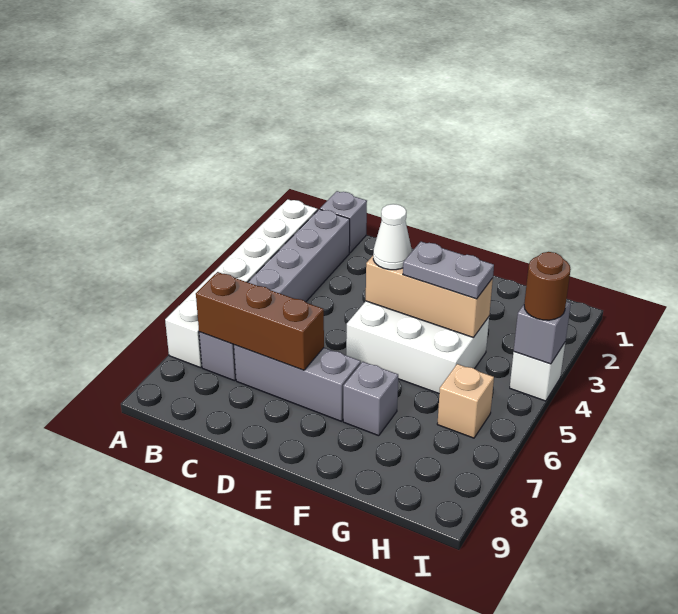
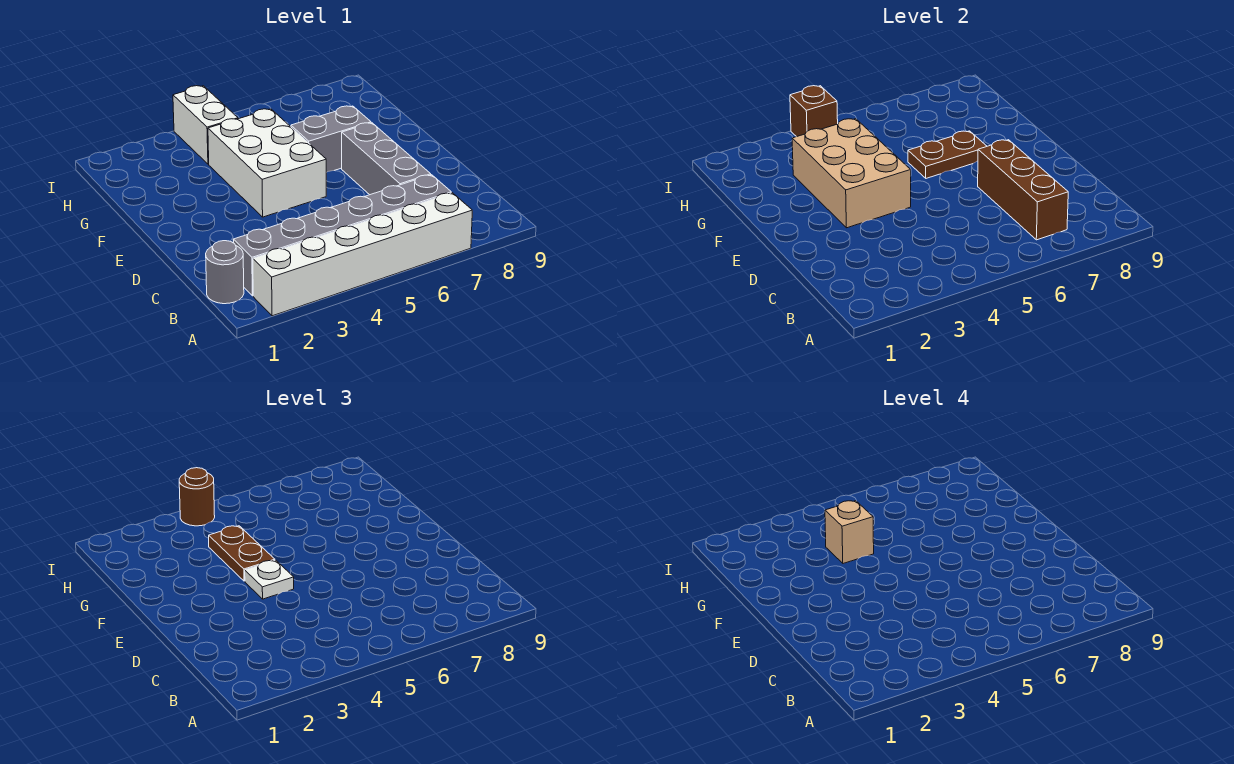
grey 1x1 brick [320,191,367,253] -> grey 1x1 round brick [206,241,244,304]
tan 1x3 brick [366,256,493,338] -> tan 2x3 brick [792,119,911,228]
white 1x1 cone [373,204,412,270] -> white 1x1 plate [245,560,294,599]
grey 1x2 plate [403,242,494,299] -> brown 1x2 plate [209,526,275,581]
none -> brown 1x2 plate [908,131,987,178]
grey 1x1 brick [343,362,398,436] -> grey 1x2 brick [291,106,371,172]
tan 1x1 brick [437,364,494,438] -> tan 1x1 brick moved to [825,501,874,563]
white 1x1 brick [510,343,565,401] -> white 1x2 brick [173,86,238,164]
grey 1x1 brick [514,301,571,364] -> brown 1x1 brick [790,86,838,137]

